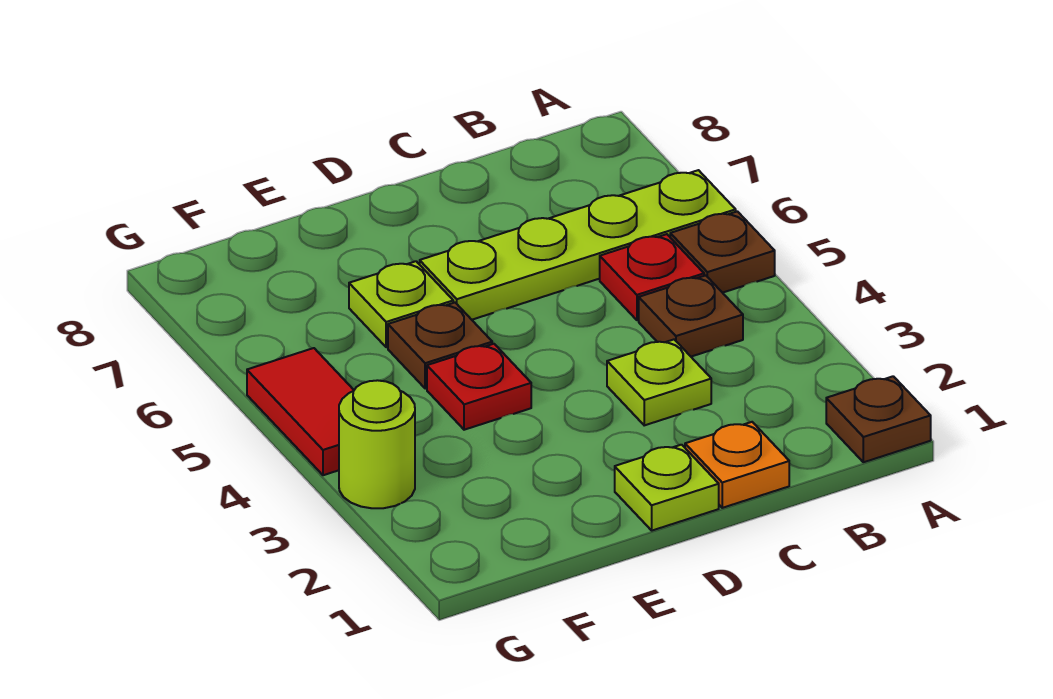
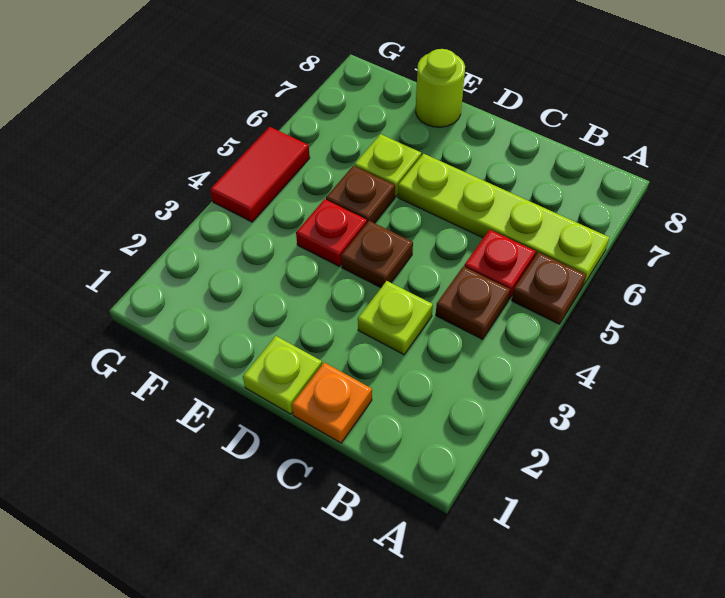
brown 1x1 plate [826,376,931,462] -> brown 1x1 plate moved to [341,221,413,288]
lime 1x1 round brick [339,380,415,508] -> lime 1x1 round brick moved to [416,49,465,127]

